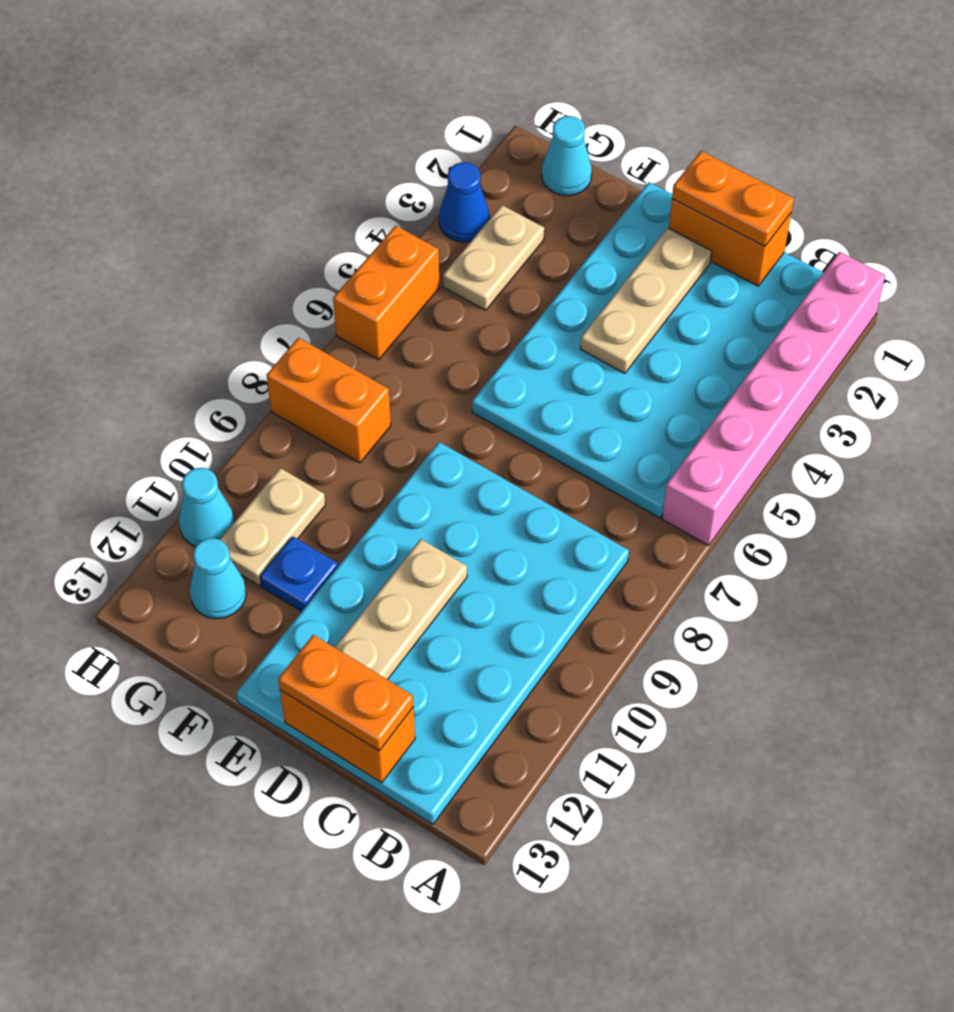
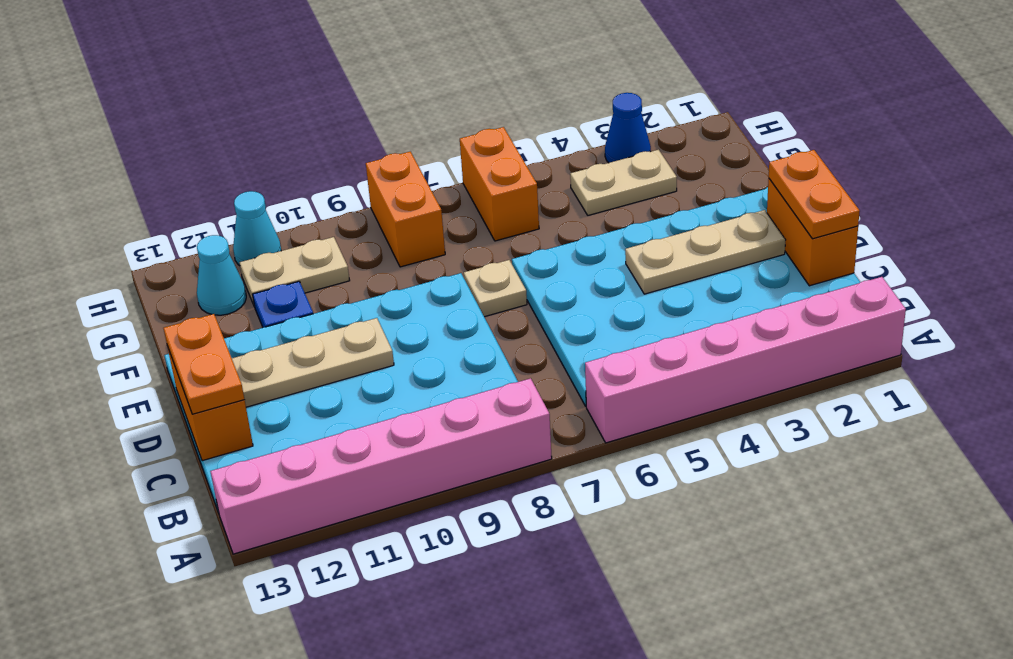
none -> pink 1x6 brick [210,378,552,554]
none -> tan 1x1 plate [464,260,527,317]
cyan 1x1 cone [542,116,592,196] -> none
orange 1x2 brick [333,226,439,360] -> orange 1x2 brick turned to [460,127,539,241]

